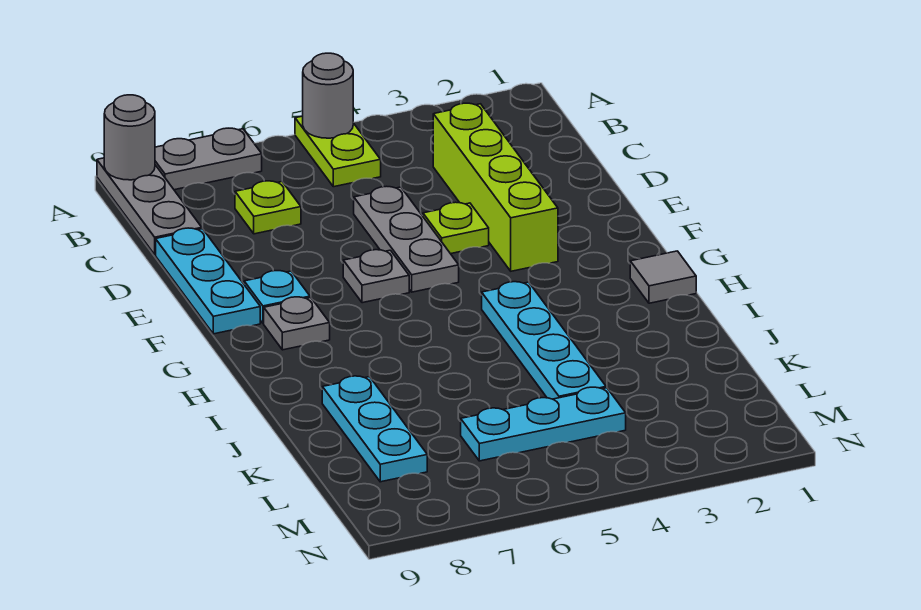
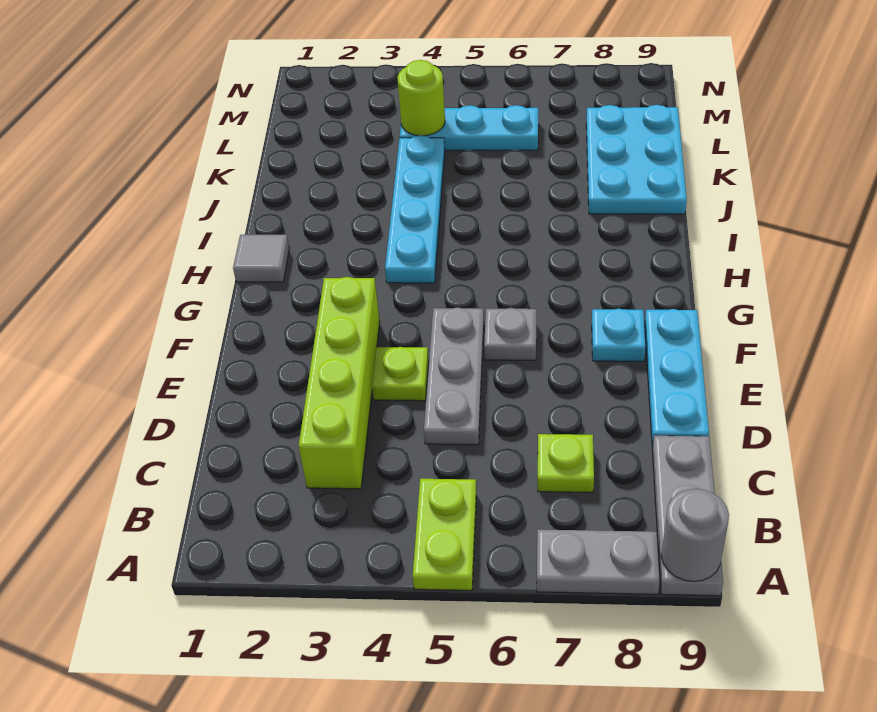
grey 1x1 round brick [303,53,353,138] -> none
grey 1x1 plate [264,297,330,350] -> none
cyan 1x3 plate [322,376,427,482] -> cyan 2x3 plate [586,105,687,214]
none -> lime 1x1 round brick [397,60,445,136]

